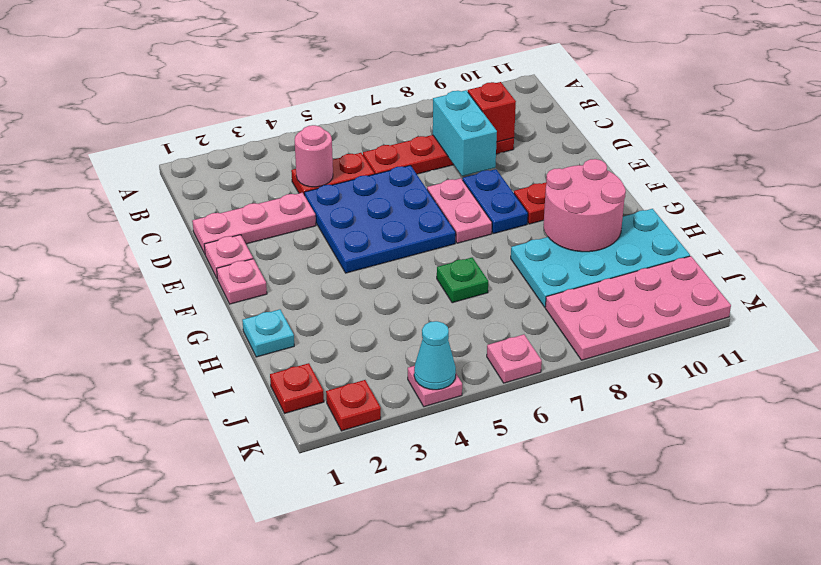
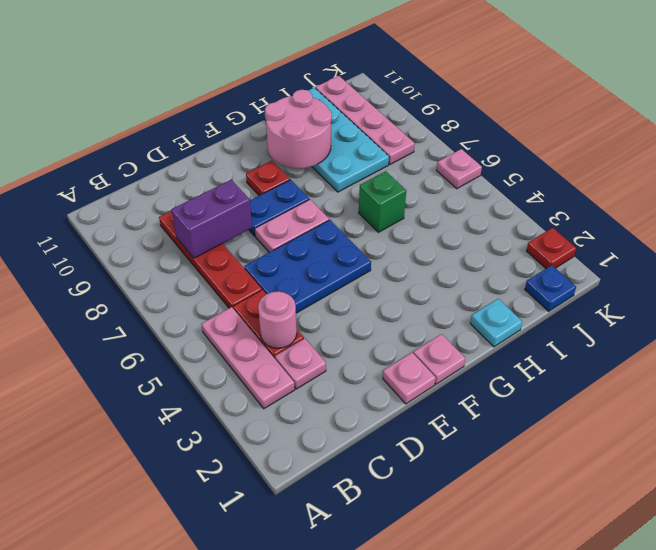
cyan 1x2 brick [433,90,497,176] -> purple 1x2 brick [171,180,252,258]
red 1x1 brick [468,82,516,142] -> none
pink 1x3 plate [192,193,316,254] -> pink 1x3 plate moved to [202,307,295,409]
blue 3x3 plate [304,165,456,273] -> blue 2x3 plate [244,220,371,313]
green 1x1 plate [437,257,488,303] -> green 1x1 brick [359,171,406,232]
red 1x1 plate [270,363,324,413] -> blue 1x1 plate [525,265,576,311]
pink 2x4 plate [545,256,731,360] -> pink 1x4 plate [316,76,415,164]
pink 1x1 plate [408,366,462,407] -> pink 1x1 plate moved to [275,338,326,389]
cyan 1x1 cone [414,321,456,390] -> none

